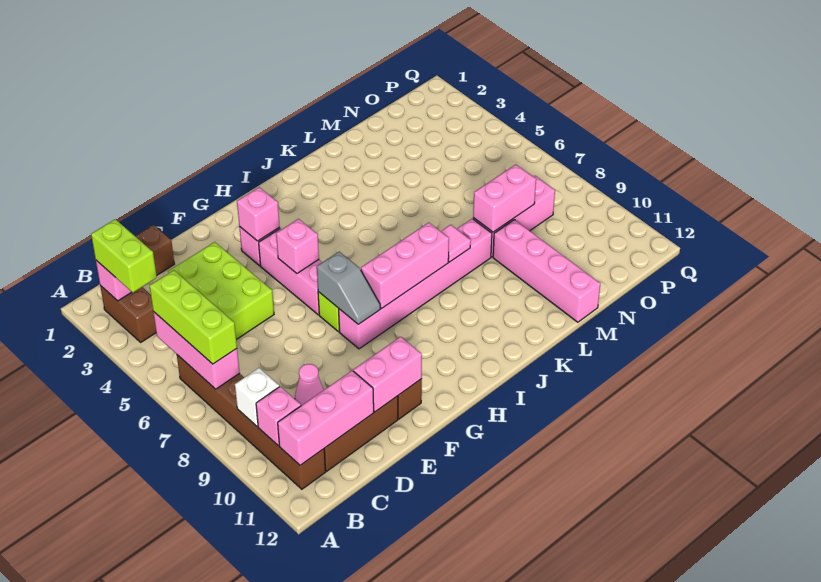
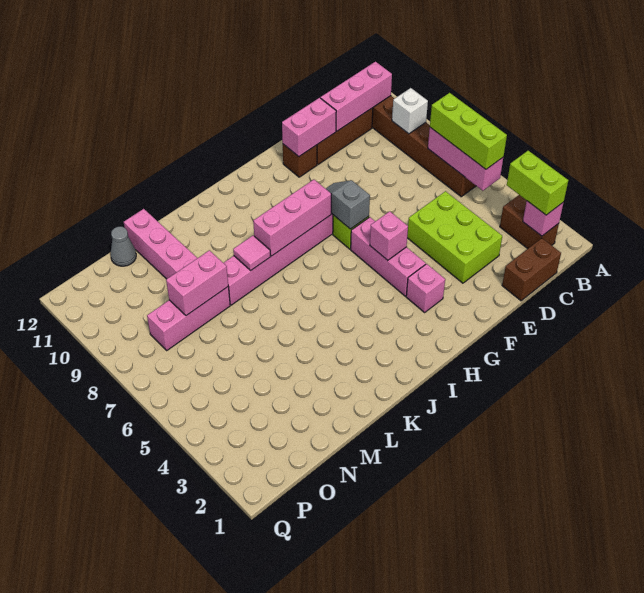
pink 1x1 brick [256,386,301,446] -> none
pink 1x1 cone [295,364,324,406] -> none
pink 1x1 brick [237,187,280,241] -> none
none -> grey 1x1 cone [110,227,136,266]

